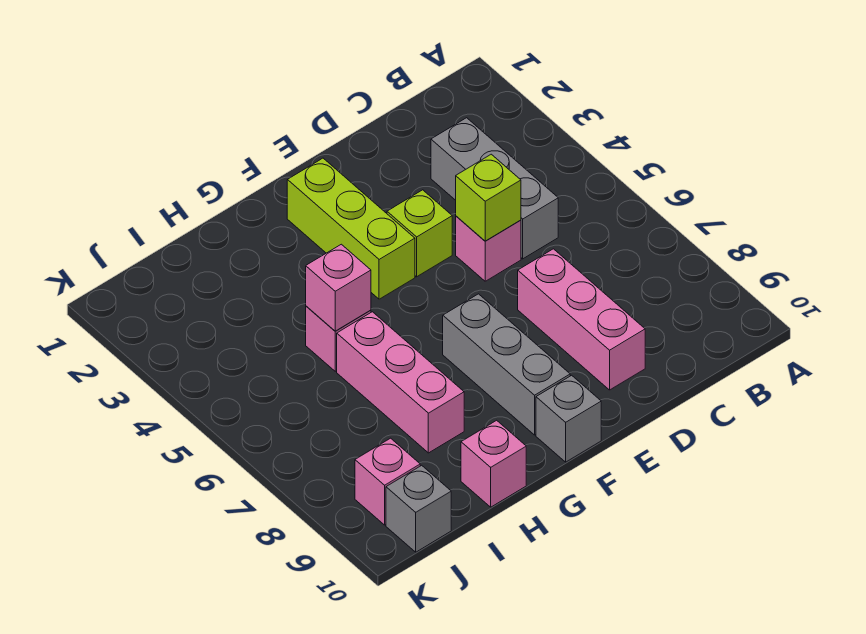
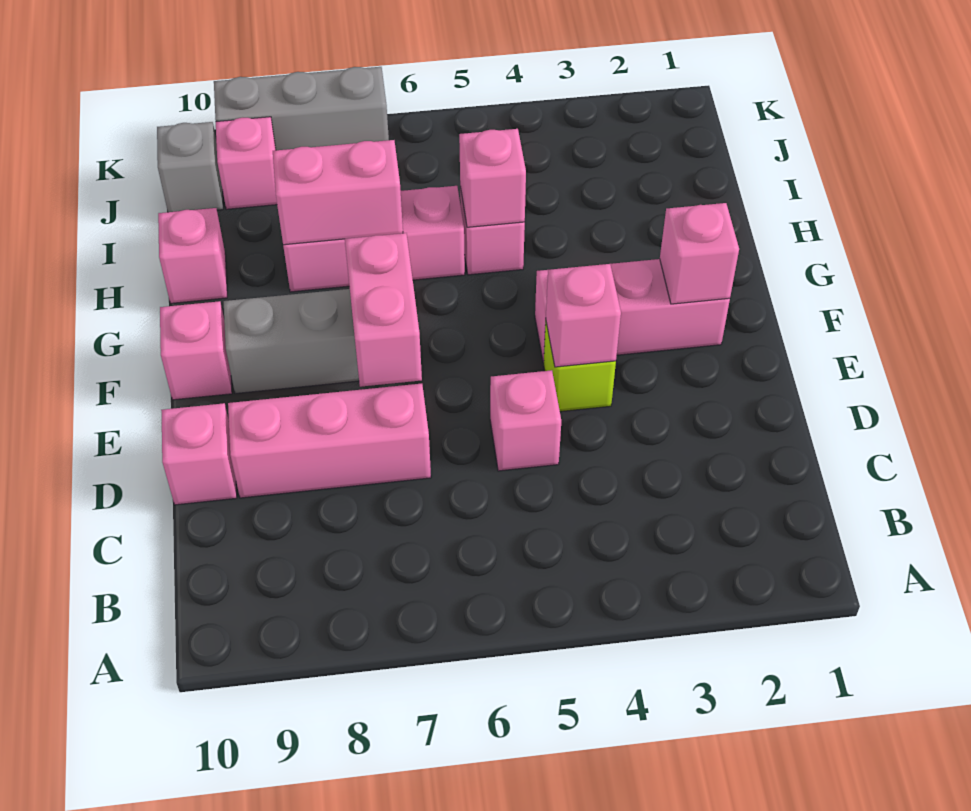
grey 1x3 brick [431,118,558,259] -> grey 1x3 brick moved to [214,67,389,150]
lime 1x1 brick [456,154,521,241] -> none
none -> pink 1x1 brick [161,403,237,505]
none -> pink 1x1 brick [546,264,621,367]
none -> pink 1x2 brick [345,233,422,387]
lime 1x3 brick [287,158,415,299] -> pink 1x3 brick [535,259,730,362]
none -> pink 1x1 brick [660,203,739,304]
grey 1x1 brick [536,375,601,462] -> pink 1x1 brick [160,301,232,400]
none -> pink 1x2 brick [273,140,403,245]

